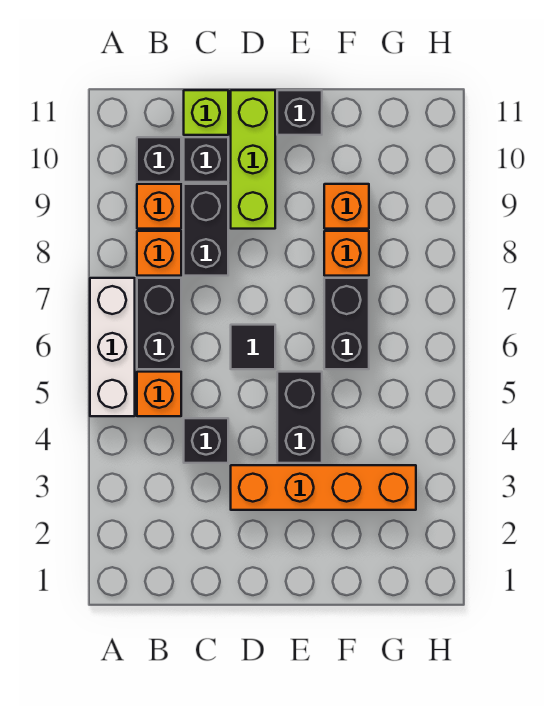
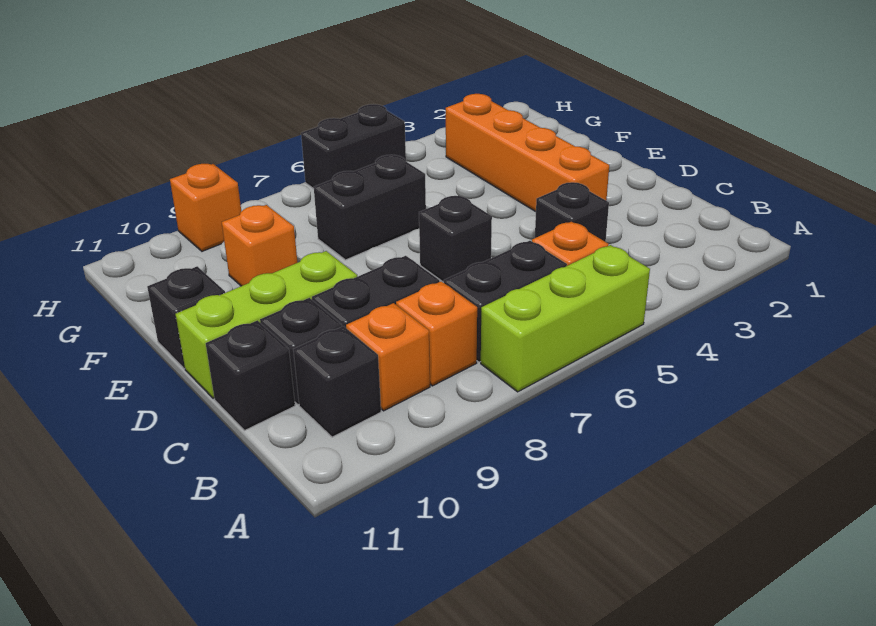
white 1x3 brick [90,278,135,416] -> lime 1x3 brick [481,245,650,392]
lime 1x1 brick [184,90,228,135] -> black 1x1 brick [206,320,295,431]
black 1x1 tile [231,325,275,369] -> black 1x1 brick [419,196,492,282]
black 1x2 brick [277,372,322,463] -> black 1x2 brick moved to [301,104,406,189]
orange 1x1 brick [324,231,369,276] -> orange 1x1 brick moved to [170,164,241,251]

